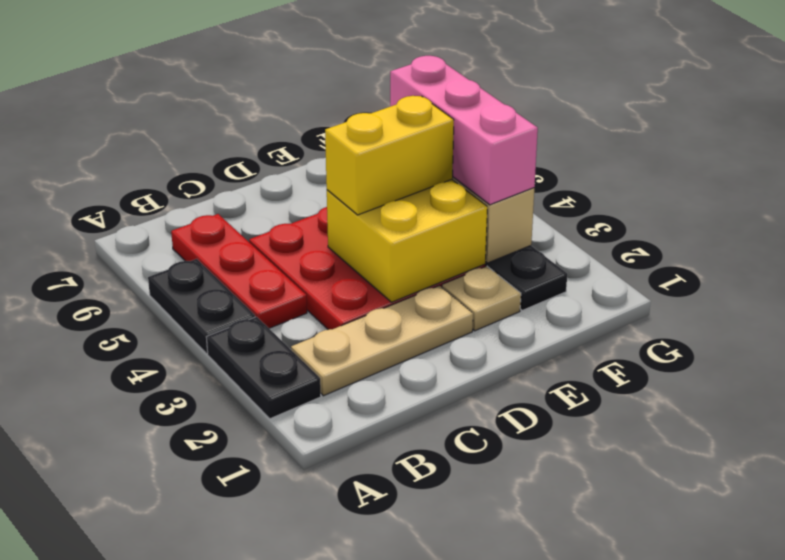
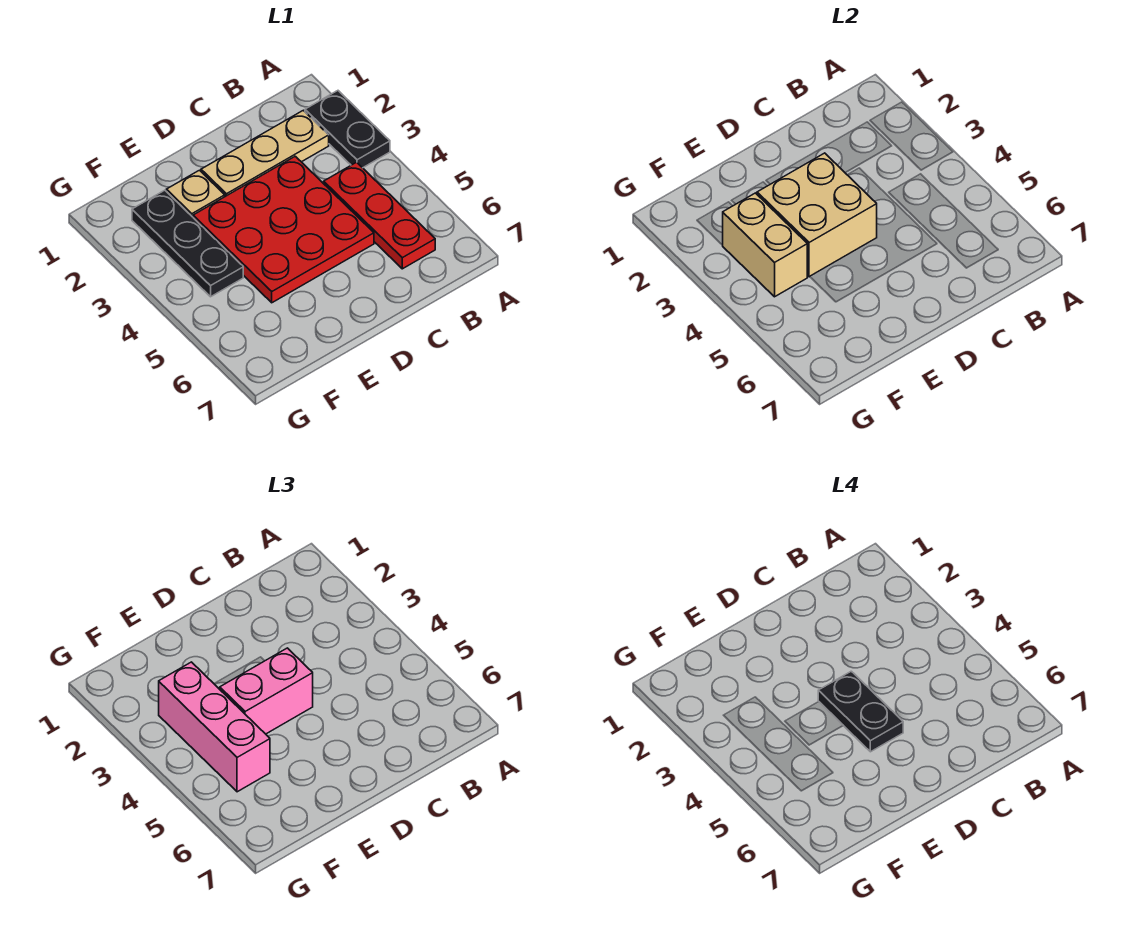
black 1x2 plate [148,259,255,354] -> black 1x2 plate moved to [818,671,903,752]
yellow 2x2 brick [327,180,487,302] -> tan 2x2 brick [757,153,877,277]
yellow 1x2 brick [325,96,454,215] -> pink 1x2 brick [220,648,313,734]

